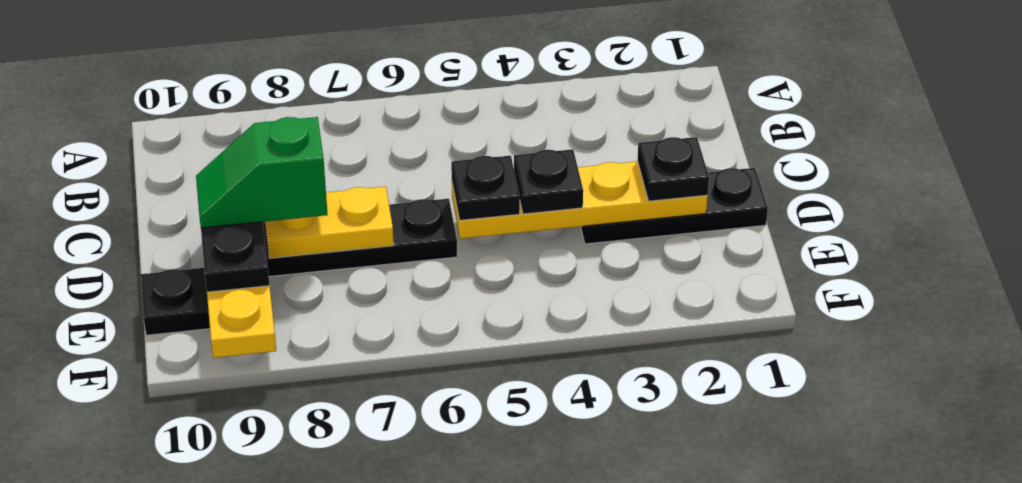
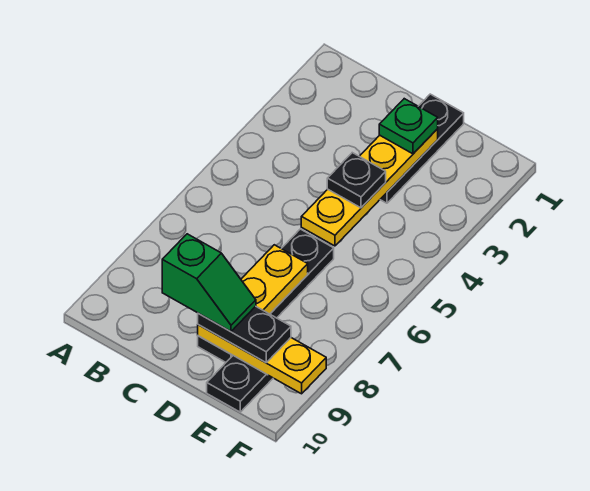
black 1x1 plate [638,137,709,201] -> green 1x1 plate [379,99,438,154]
black 1x1 plate [451,156,520,220] -> none
green 1x2 slope [196,117,328,228] -> green 1x2 slope turned to [162,234,256,332]

